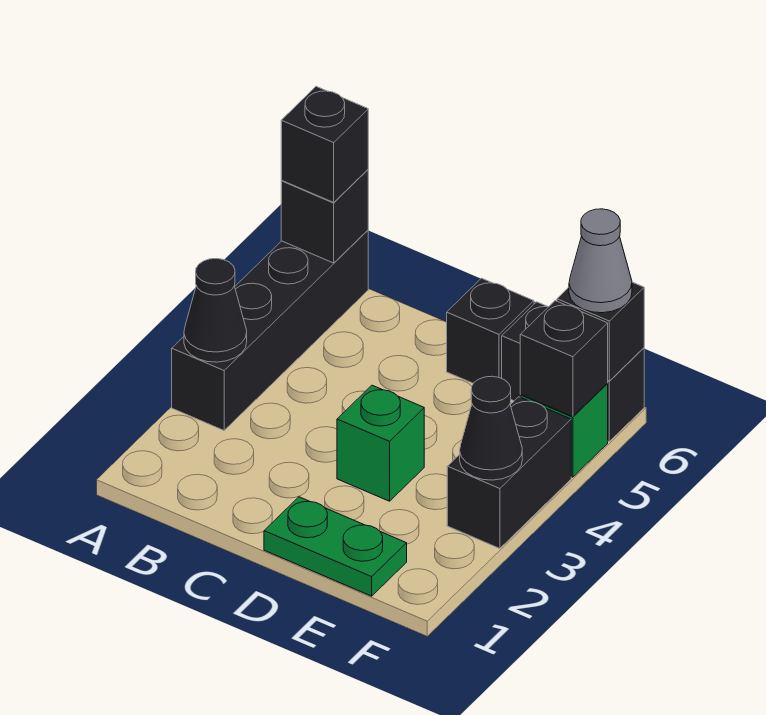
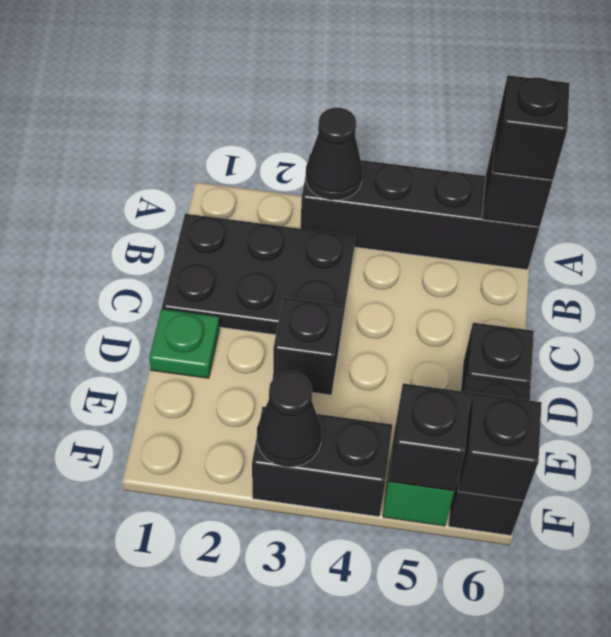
none -> black 2x3 plate [162,214,355,338]
green 1x2 plate [264,497,407,596] -> green 1x1 plate [149,309,219,378]
green 1x1 brick [337,385,424,501] -> black 1x1 brick [273,297,343,395]
grey 1x1 cone [569,209,632,313] -> none

